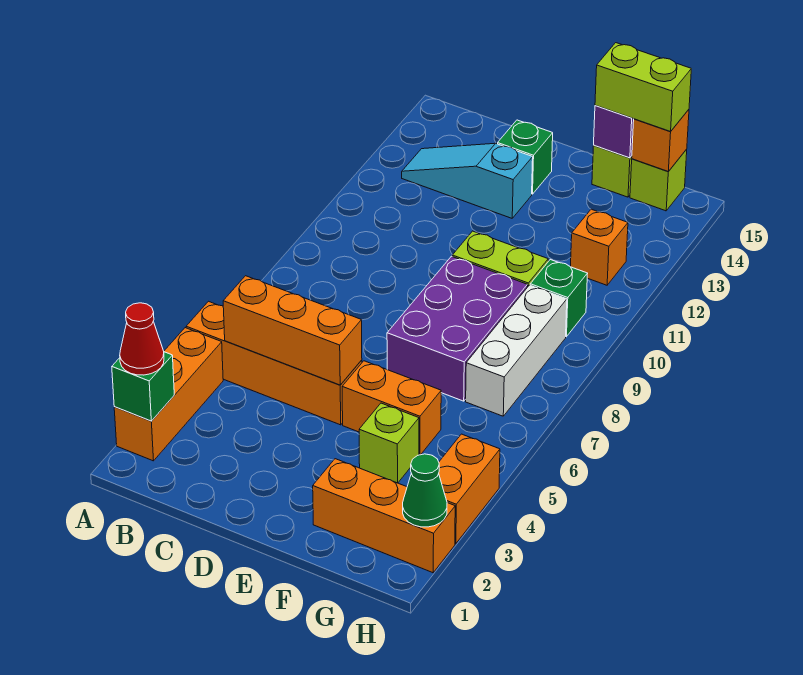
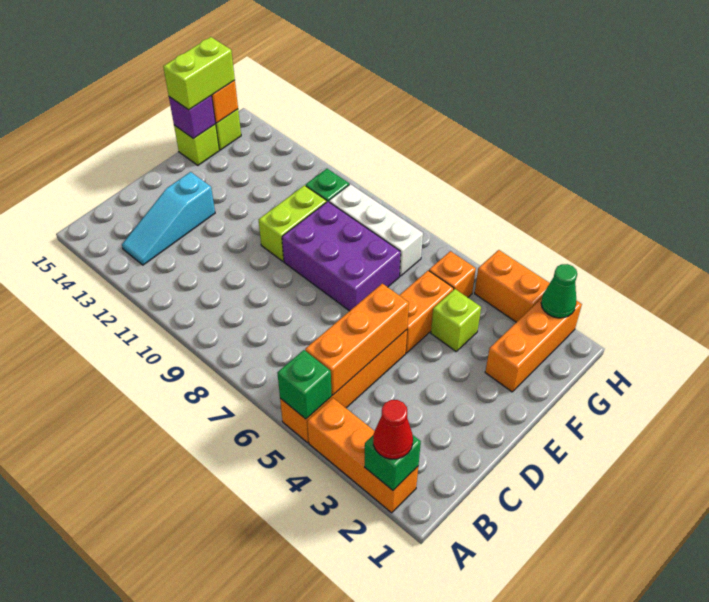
green 1x1 brick [498,120,553,194] -> green 1x1 brick moved to [277,350,332,419]
orange 1x1 brick [571,209,628,285] -> orange 1x1 brick moved to [429,251,476,297]

